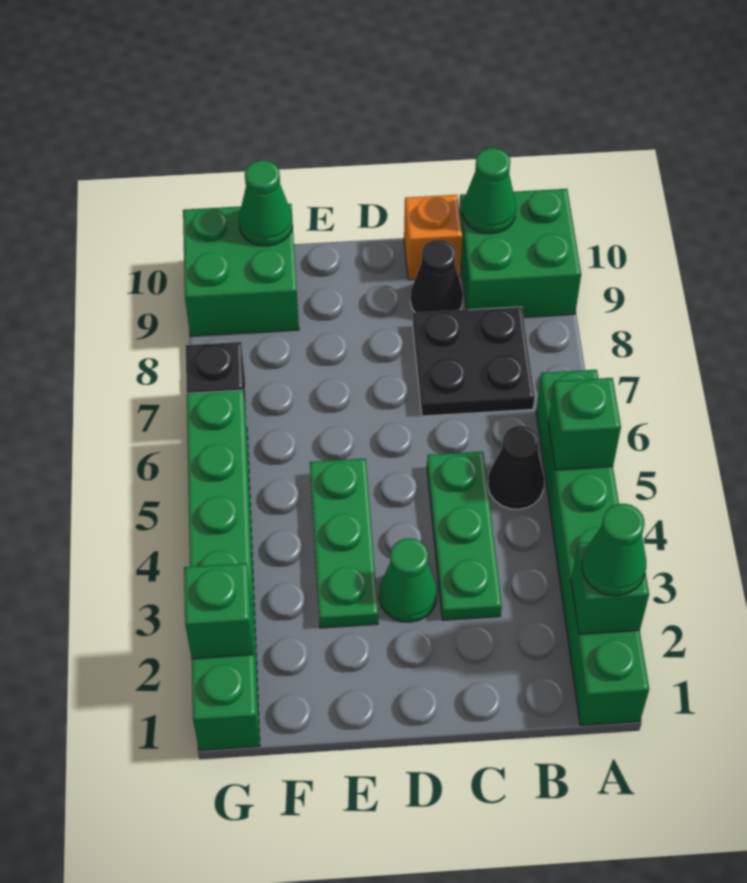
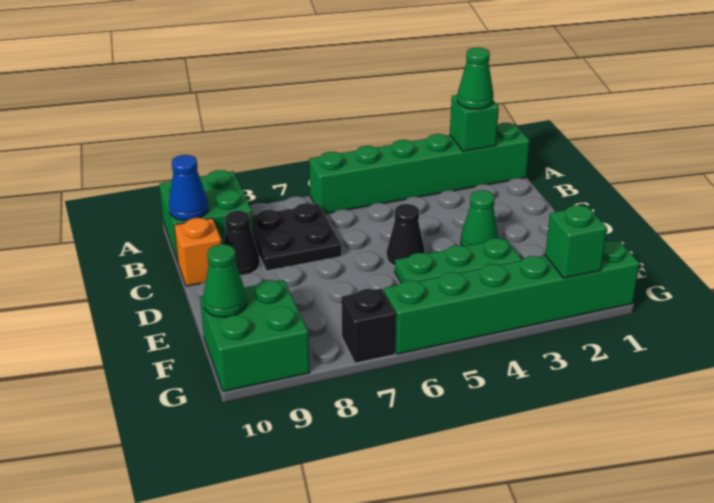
green 1x1 brick [548,378,621,470] -> none
black 1x1 cone [488,426,544,509] -> black 1x1 cone moved to [387,204,425,266]
green 1x1 cone [463,148,516,234] -> blue 1x1 cone [169,155,208,221]
green 1x3 plate [427,452,502,620] -> none

